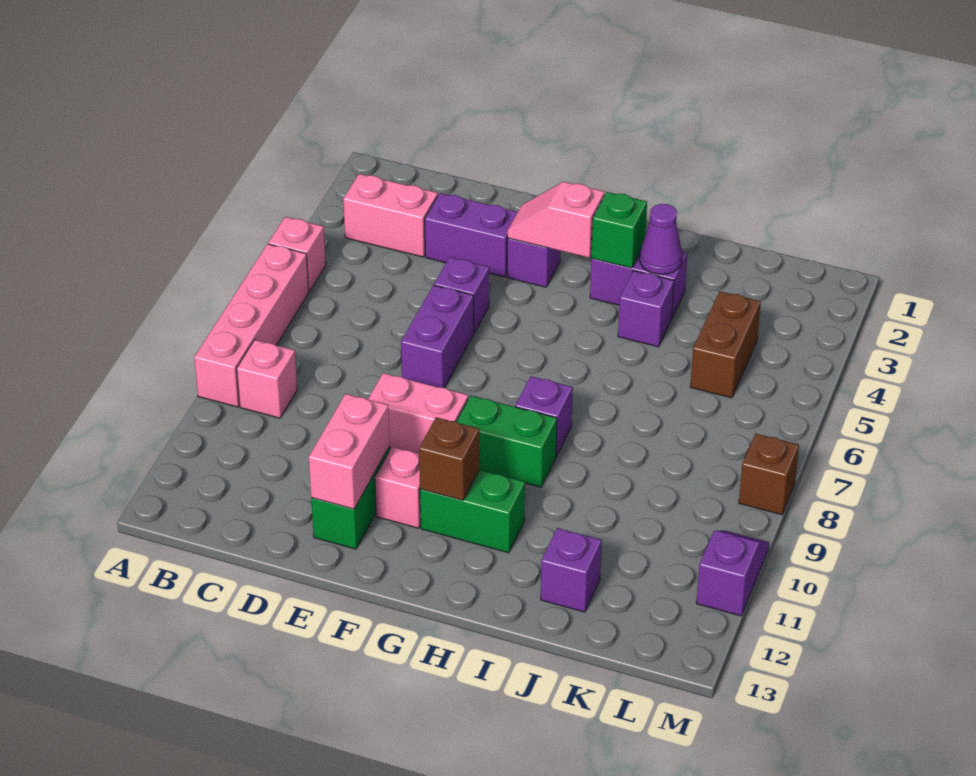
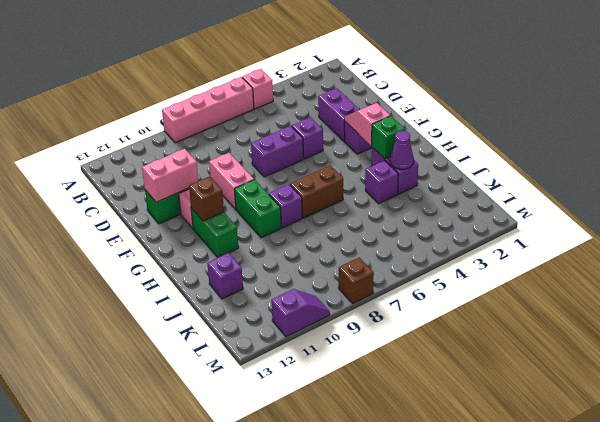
pink 1x2 brick [343,174,438,257] -> none
pink 1x1 brick [237,340,297,418] -> none
brown 1x2 brick [690,291,761,398] -> brown 1x2 brick moved to [290,166,343,218]

